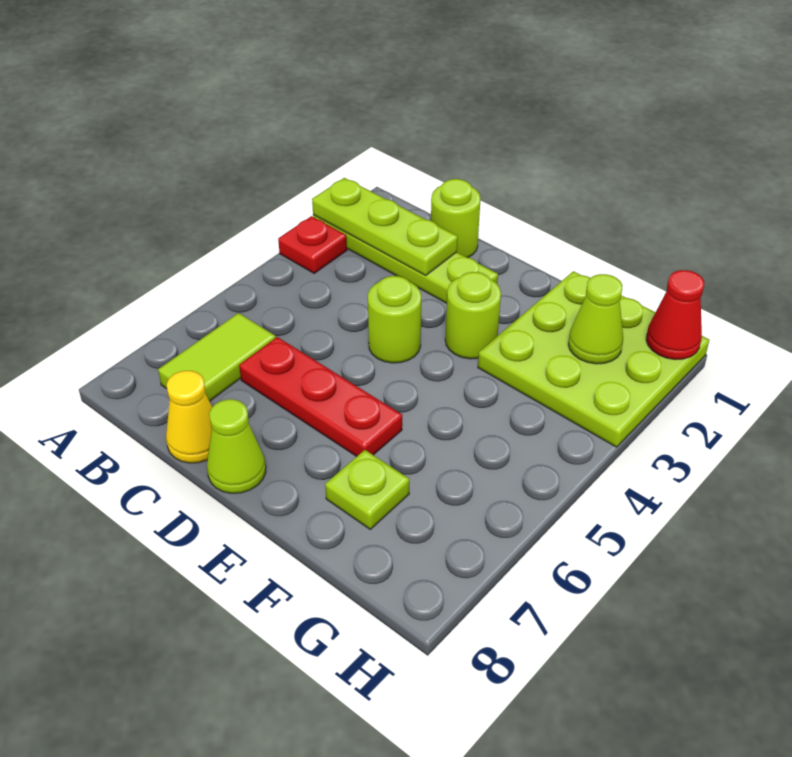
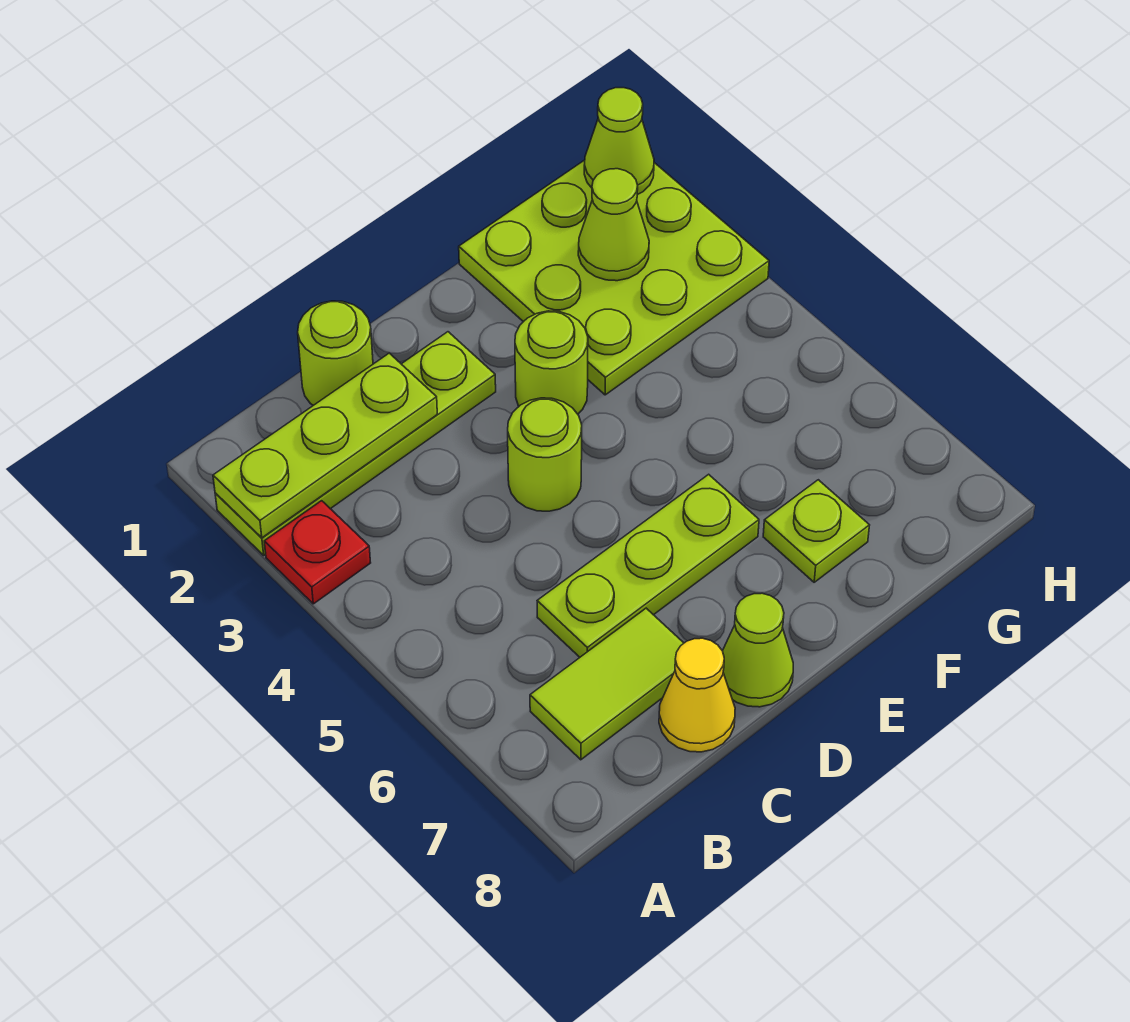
lime 1x2 tile [158,313,276,401] -> lime 1x2 tile turned to [530,608,684,760]
red 1x3 plate [239,337,402,456] -> lime 1x3 plate [537,474,759,657]
red 1x1 cone [646,270,704,360] -> lime 1x1 cone [584,88,654,195]

